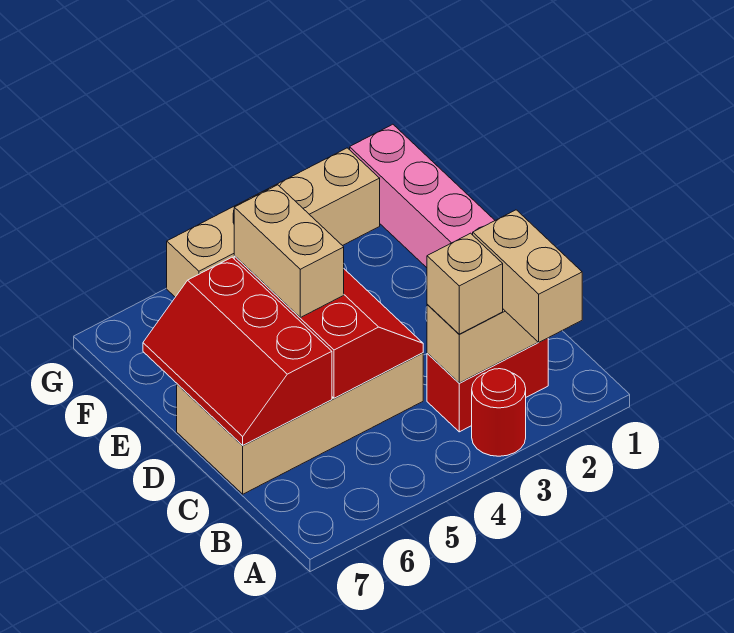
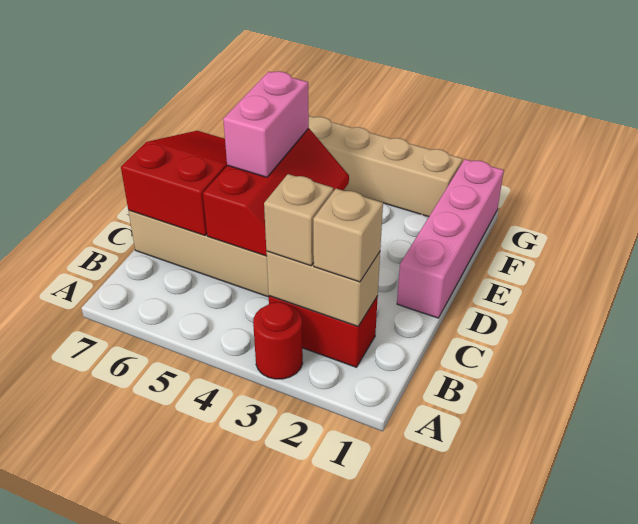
tan 1x2 brick [472,210,582,342] -> tan 1x1 brick [313,189,383,282]
red 2x3 slope [143,257,332,445] -> red 2x3 slope turned to [121,131,227,235]
tan 1x2 brick [234,185,344,318] -> pink 1x2 brick [223,71,309,177]

